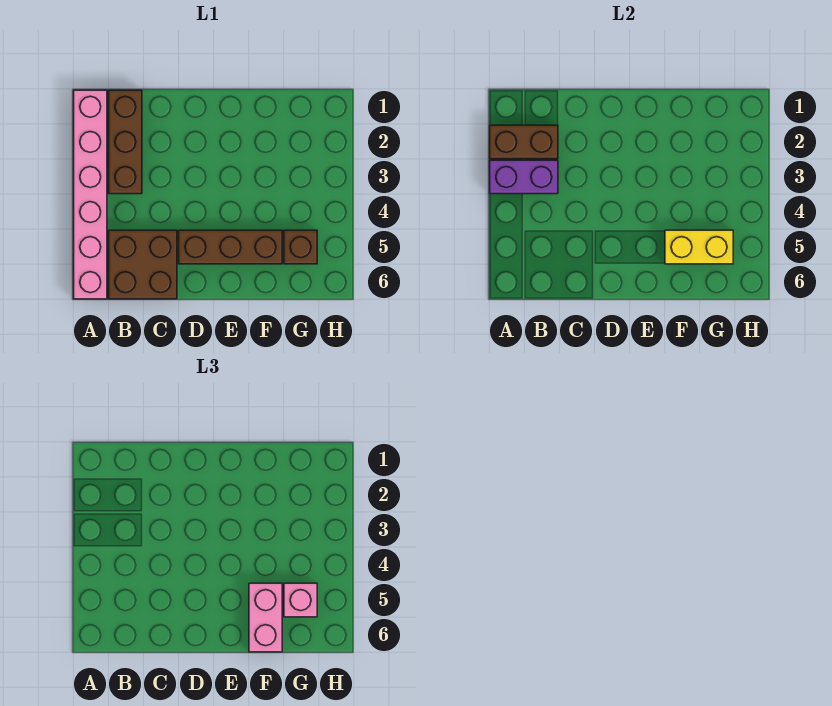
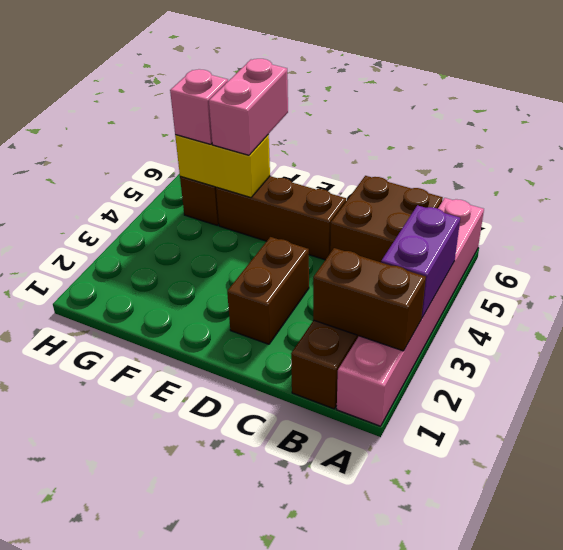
purple 1x2 brick [490,160,558,194] -> purple 1x2 brick turned to [381,205,460,318]
none -> brown 1x2 brick [227,237,309,344]

